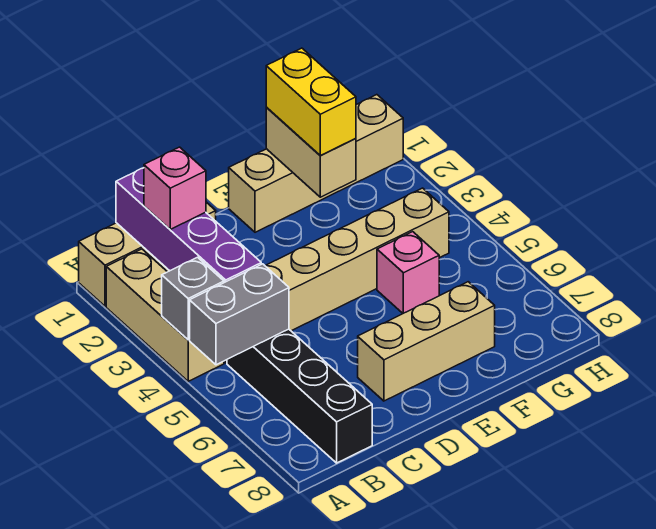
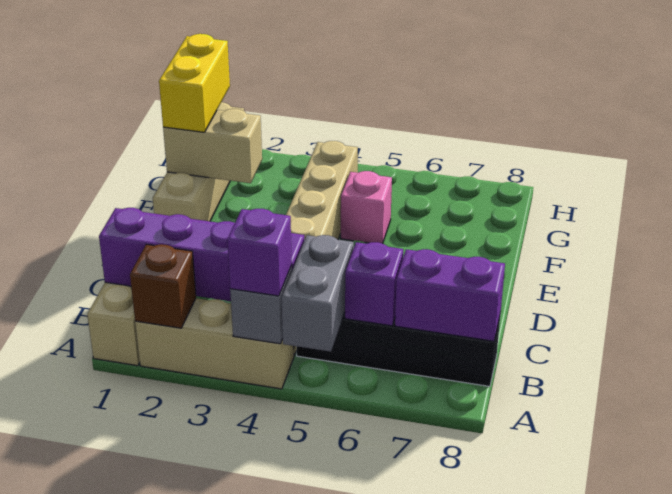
none -> brown 1x1 brick [130,244,196,328]
none -> purple 1x1 brick [227,209,292,296]
pink 1x1 brick [144,147,206,229] -> none
none -> purple 1x1 brick [345,242,403,326]
none -> purple 1x2 brick [395,249,505,341]
tan 1x3 brick [358,282,495,401] -> none
yellow 1x2 brick [266,48,356,155] -> yellow 1x2 brick turned to [159,34,230,132]

